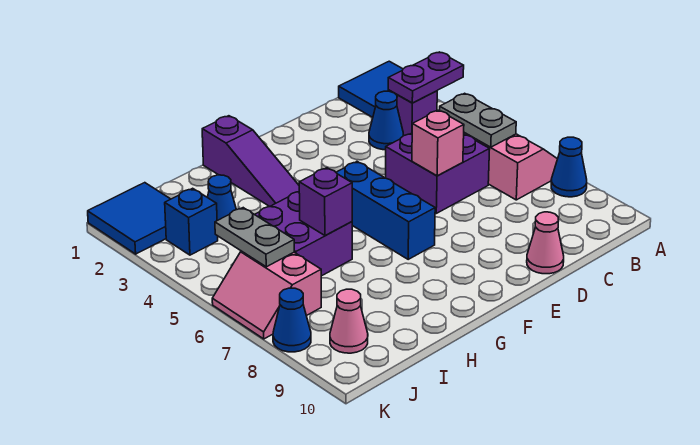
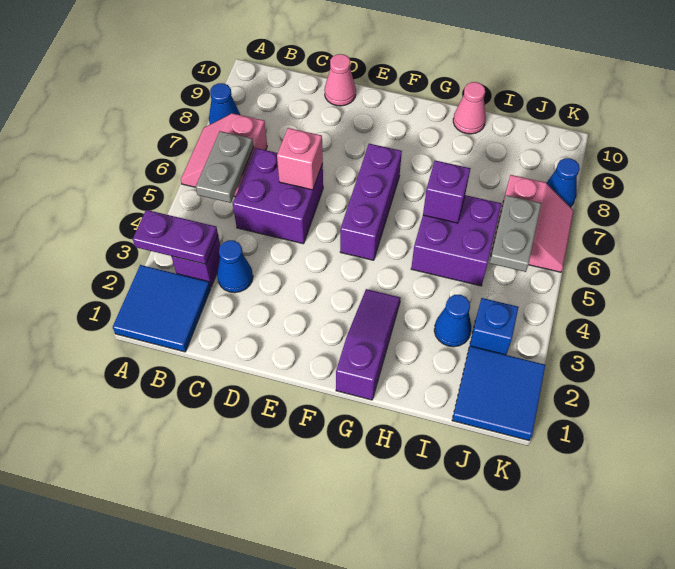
blue 1x3 brick [336,162,435,259] -> purple 1x3 brick [340,144,402,260]
pink 1x1 cone [330,289,368,353] -> pink 1x1 cone moved to [453,82,486,134]

